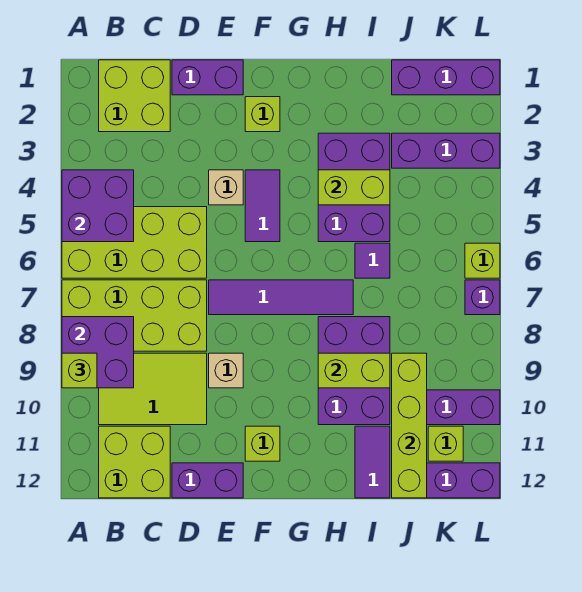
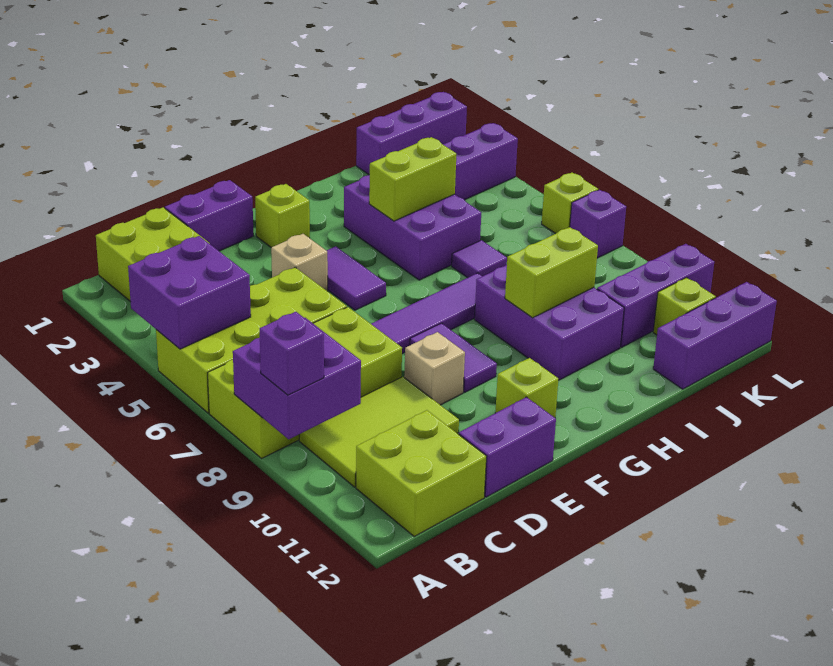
lime 1x1 brick [62,353,97,388] -> purple 1x1 brick [260,312,324,395]
purple 1x2 tile [355,426,390,498] -> purple 1x2 tile moved to [410,323,497,392]
lime 1x4 brick [392,353,427,498] -> none

